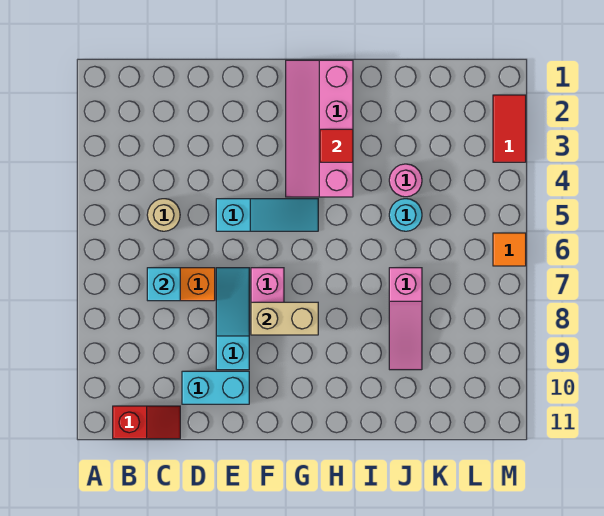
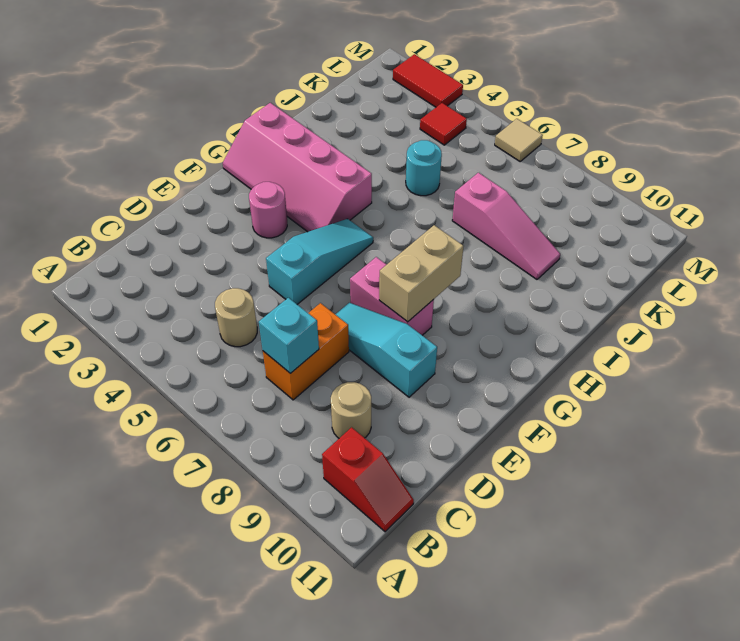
red 1x2 slope [113,406,180,439] -> red 1x2 slope turned to [322,427,414,532]
none -> tan 1x1 round brick [331,382,371,438]
cyan 1x2 brick [182,371,249,404] -> none
red 1x1 tile [320,129,353,162] -> red 1x1 tile moved to [420,103,467,145]
pink 1x1 round brick [389,164,422,197] -> pink 1x1 round brick moved to [249,182,287,238]
orange 1x1 tile [493,233,526,266] -> tan 1x1 tile [495,119,543,161]

